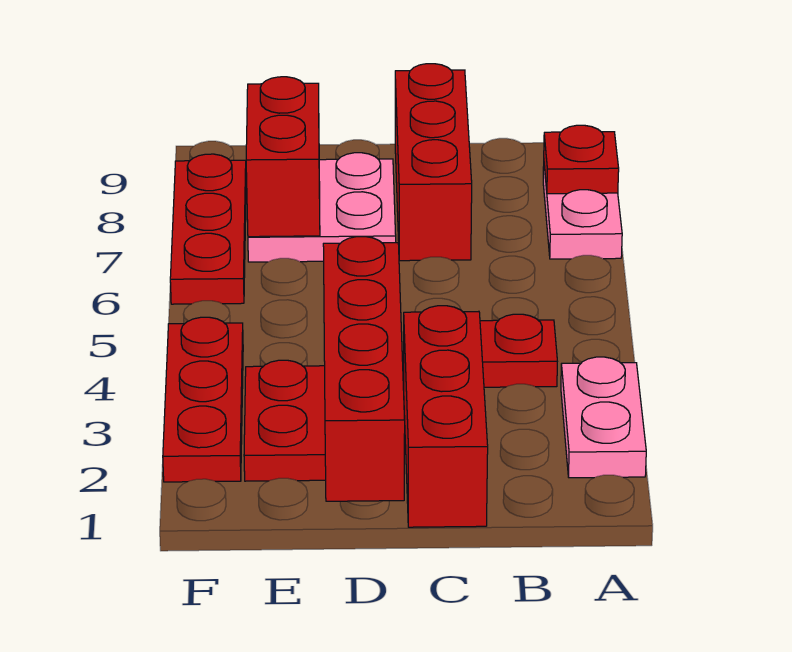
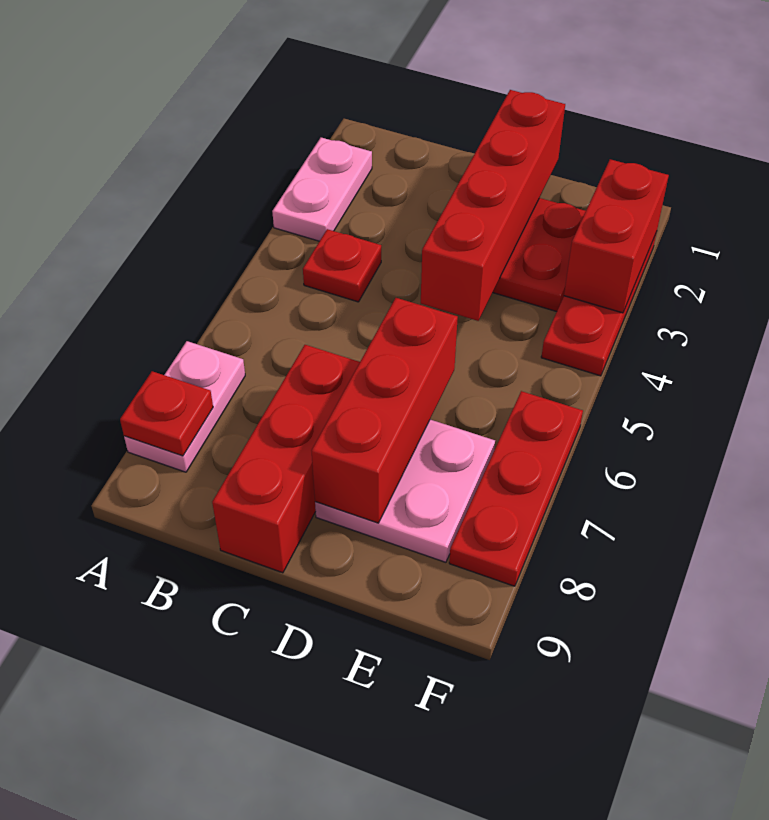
red 1x3 brick [404,306,488,527] -> red 1x3 brick moved to [312,298,458,523]
red 1x2 brick [246,77,320,237] -> red 1x2 brick moved to [564,159,669,313]

